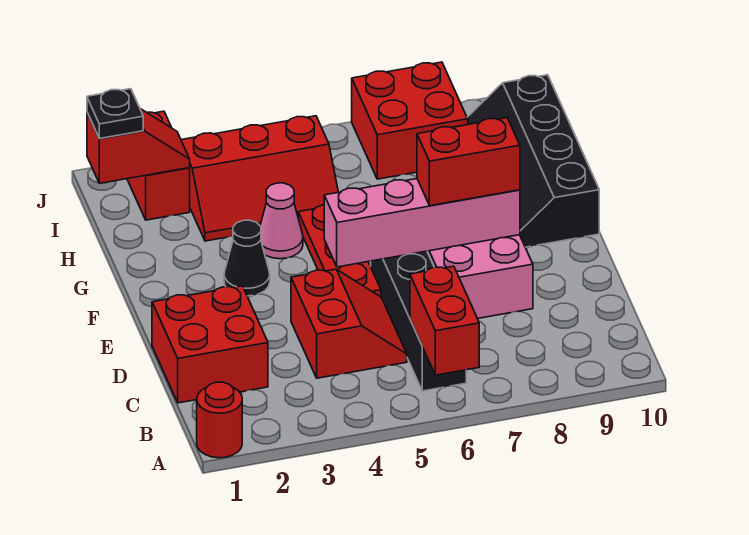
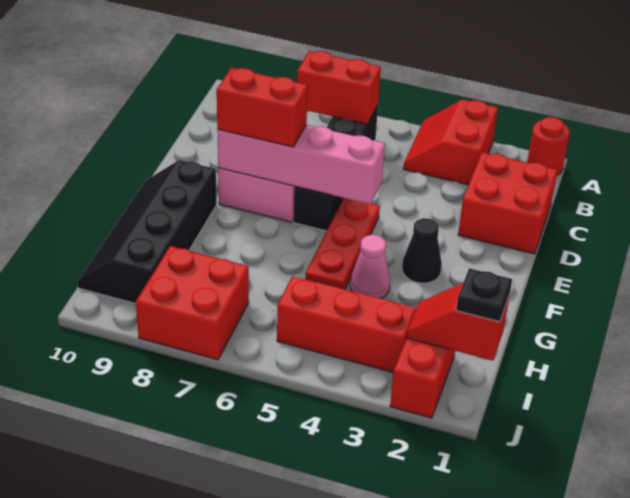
red 1x2 brick [410,266,479,375] -> red 1x2 brick turned to [297,51,381,124]
red 2x2 slope [291,269,407,378] -> red 2x2 slope moved to [403,99,498,185]
black 2x4 slope [467,75,599,247] -> black 2x4 slope turned to [77,160,217,304]

